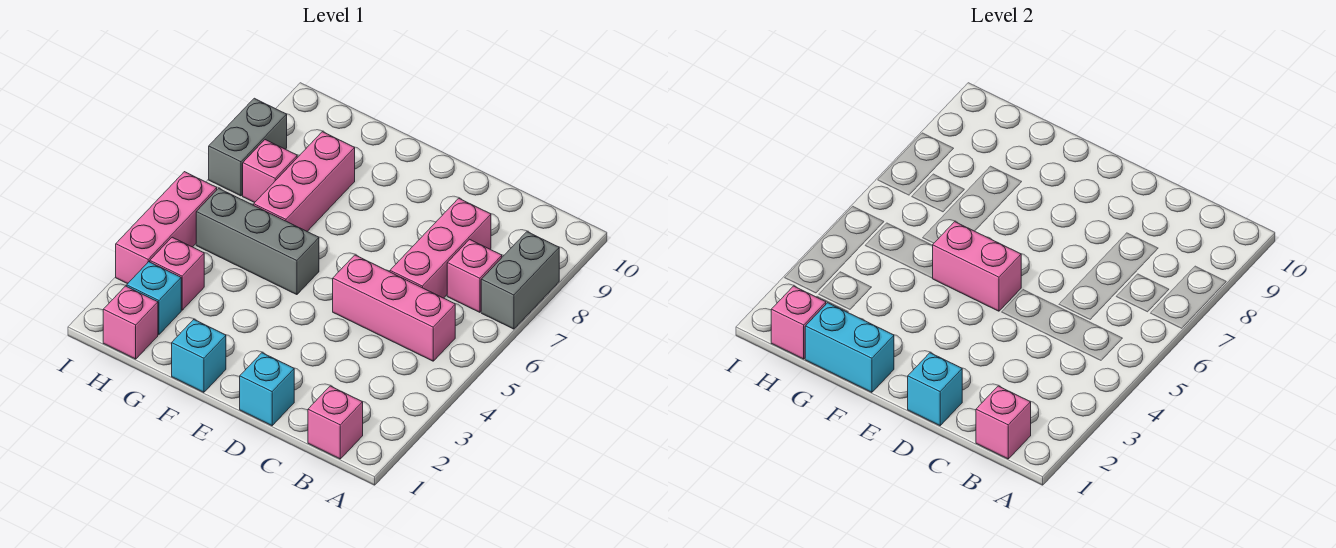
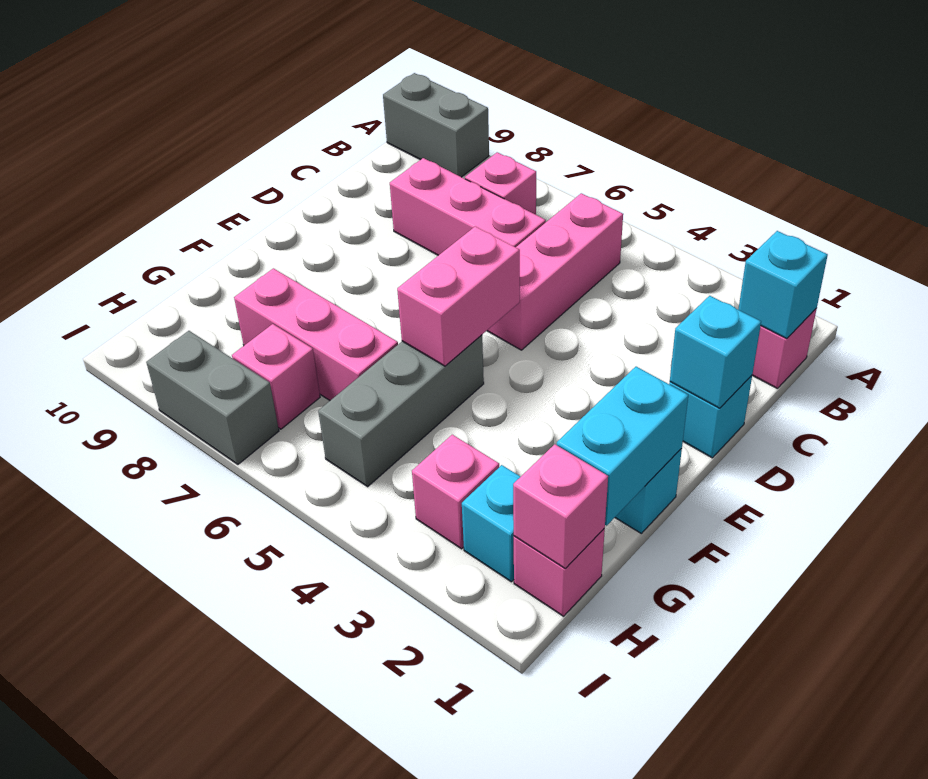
grey 1x2 brick [481,232,559,329] -> grey 1x2 brick moved to [383,73,489,177]
pink 1x1 brick [976,386,1031,459] -> cyan 1x1 brick [738,231,828,339]
pink 1x3 brick [116,172,217,284] -> none

